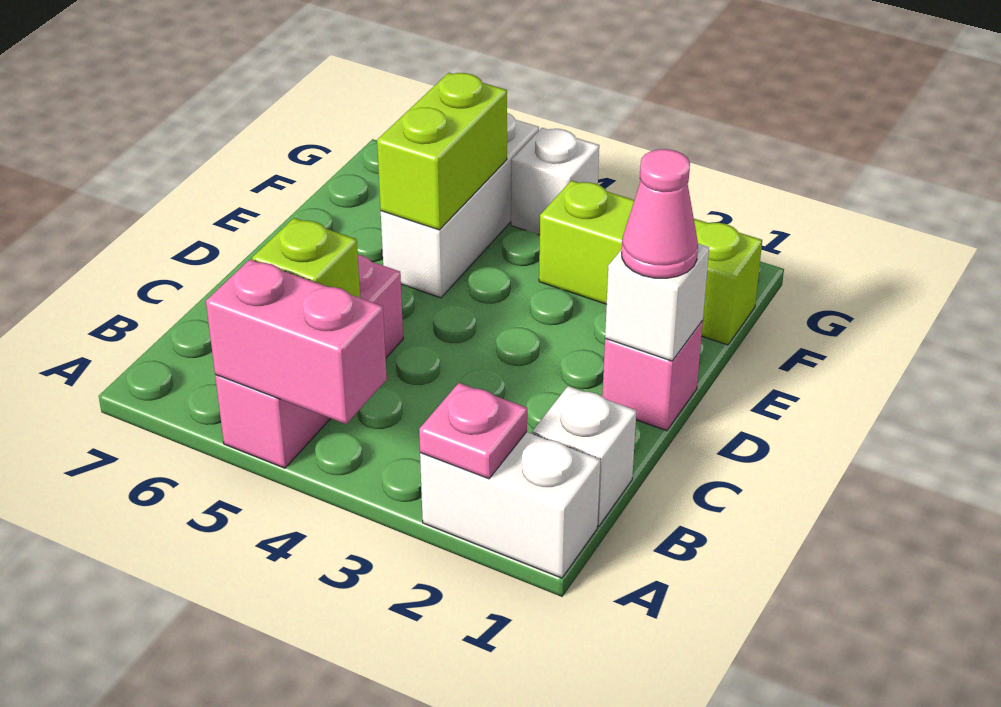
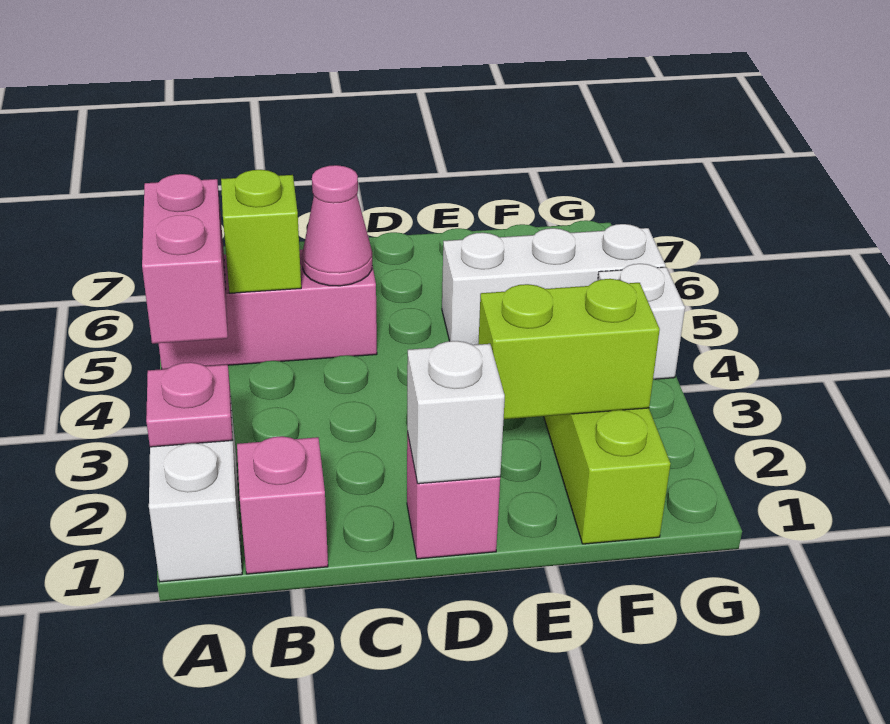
white 1x1 brick [532,386,636,526] -> pink 1x1 brick [237,436,328,574]
pink 1x1 cone [622,149,698,278] -> pink 1x1 cone moved to [302,165,372,286]
lime 1x2 brick [377,73,507,230] -> lime 1x2 brick moved to [478,279,660,419]

